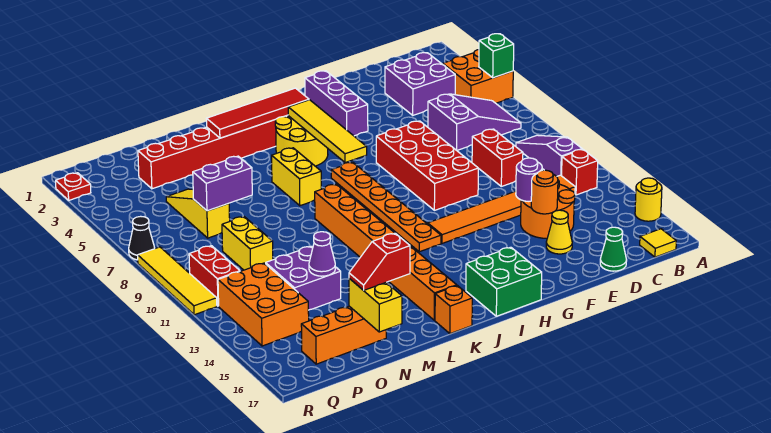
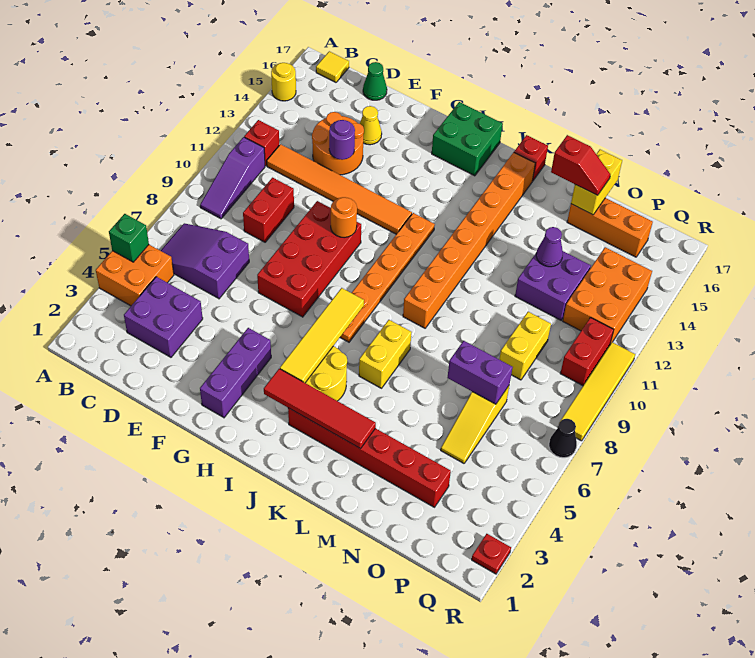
orange 1x1 round brick [531,170,558,214] -> orange 1x1 round brick moved to [331,197,357,238]
orange 1x1 brick [435,286,472,334] -> red 1x1 brick [514,135,548,181]

